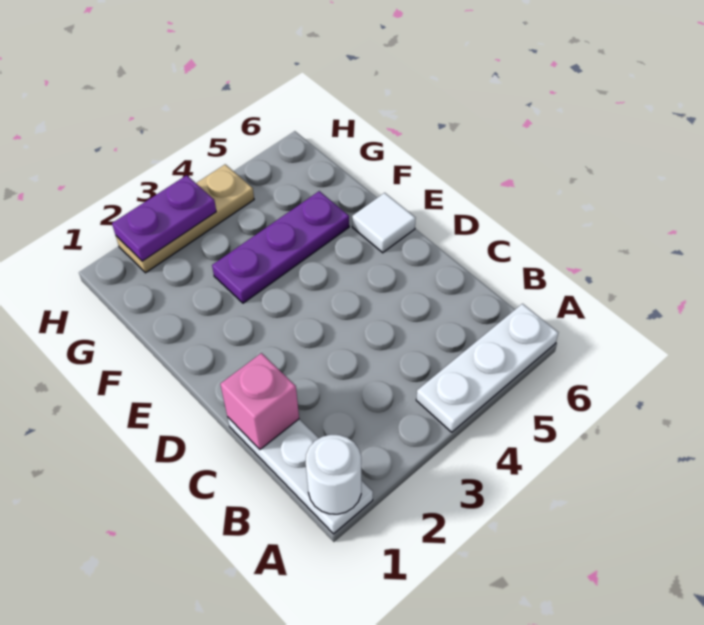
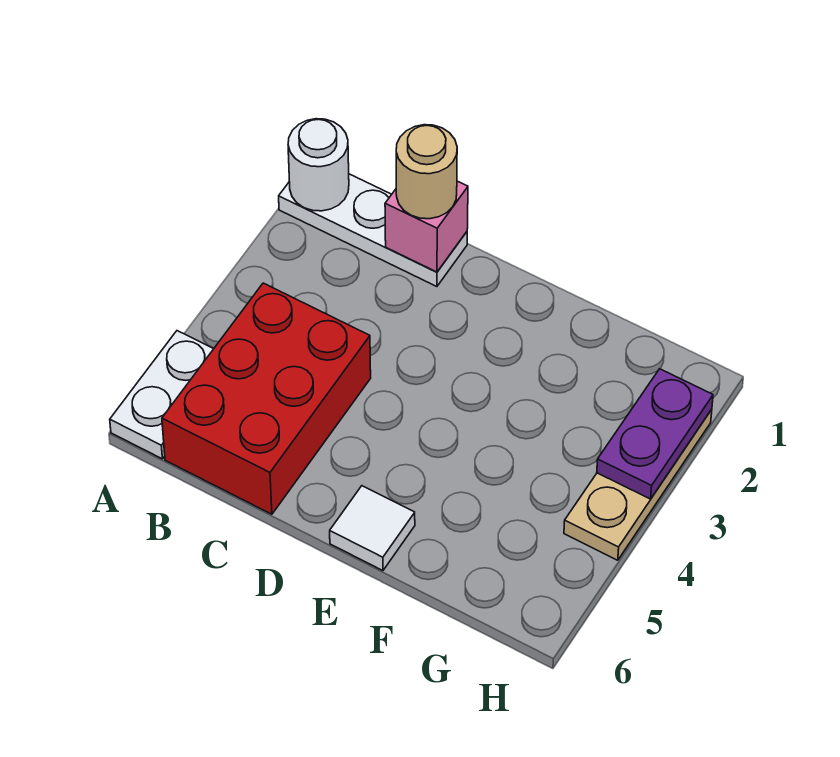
white 1x3 plate [416,304,558,432] -> white 1x2 plate [110,331,213,459]
none -> red 2x3 brick [162,283,371,514]
none -> tan 1x1 round brick [396,125,457,219]
purple 1x3 plate [212,191,349,303] -> none

